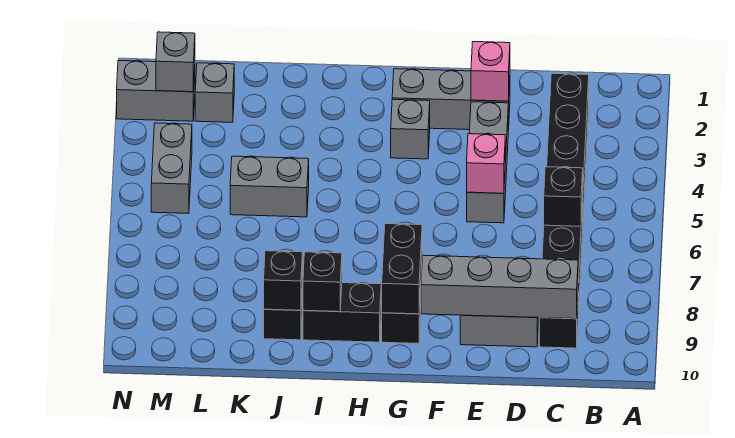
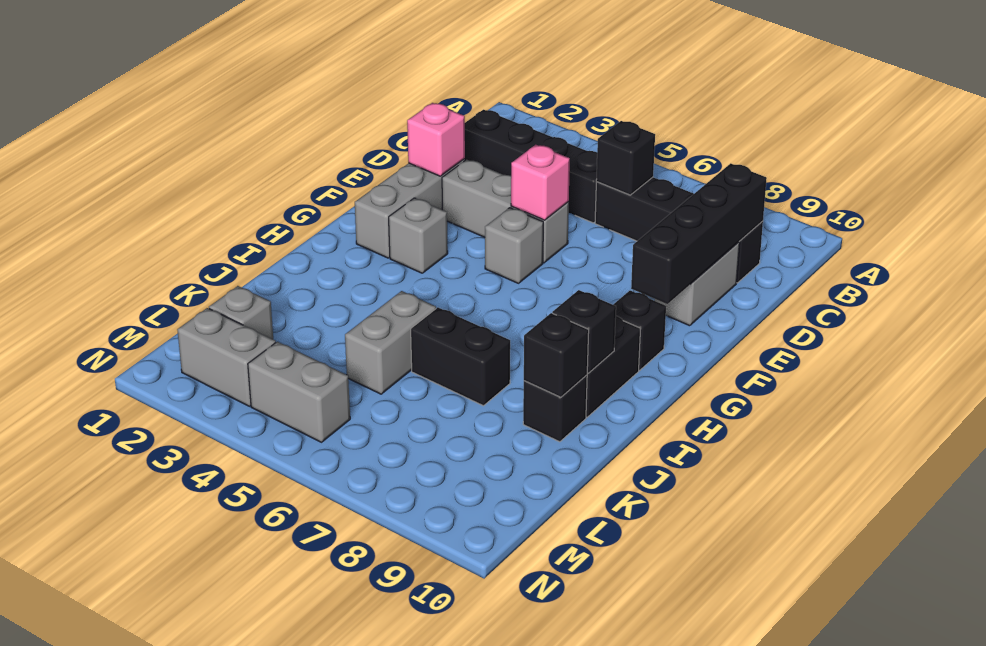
grey 1x4 brick [421,255,578,319] -> black 1x4 brick [631,163,767,304]
black 1x2 brick [382,224,422,314] -> black 1x2 brick moved to [411,307,510,406]
grey 1x2 brick [117,60,195,121] -> grey 1x2 brick turned to [177,308,276,406]
grey 1x1 brick [156,32,195,92] -> grey 1x1 brick moved to [485,208,543,283]

